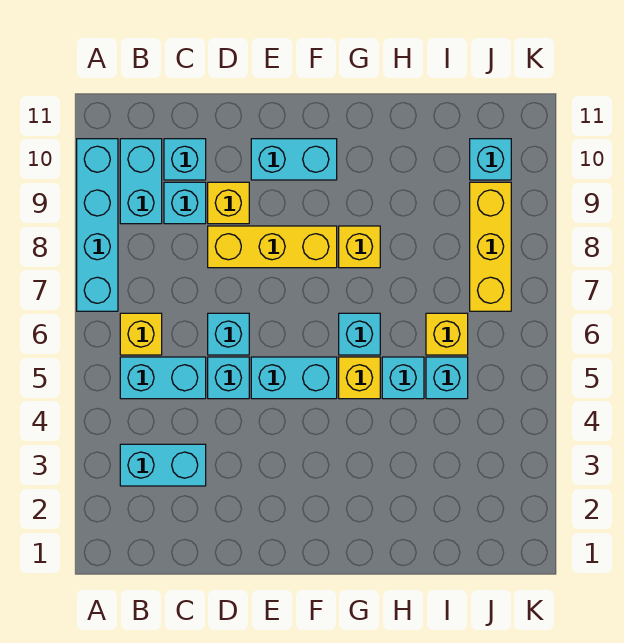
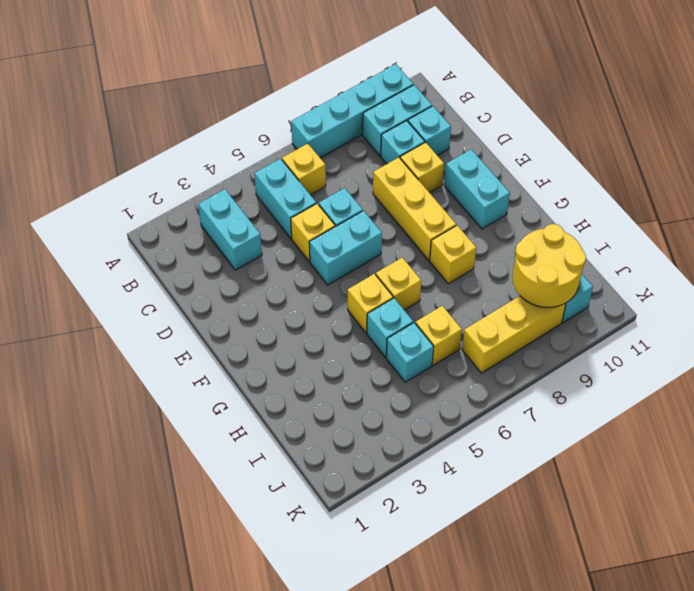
cyan 1x1 brick [208,357,249,399] -> yellow 1x1 brick [291,204,335,261]
cyan 1x2 brick [251,357,337,399] -> cyan 1x2 brick turned to [309,211,382,285]
cyan 1x1 brick [339,313,380,355] -> yellow 1x1 brick [376,257,421,310]
none -> yellow 2x2 round brick [513,224,586,307]

